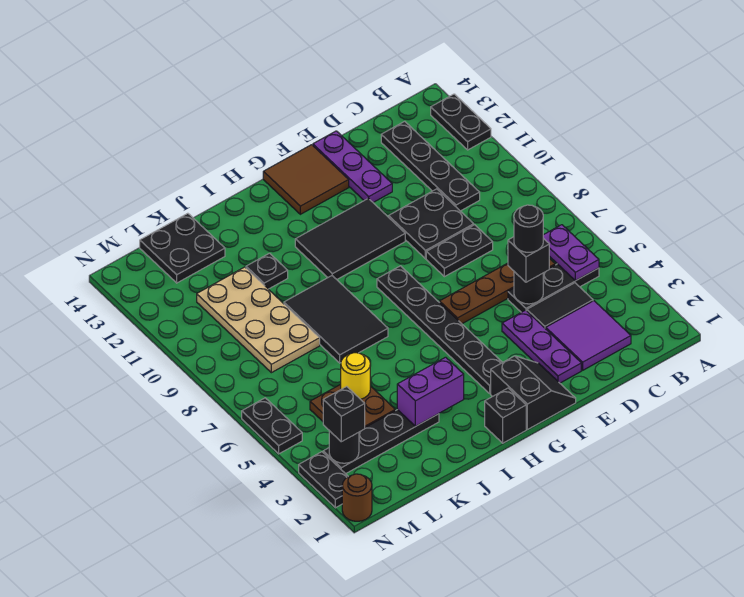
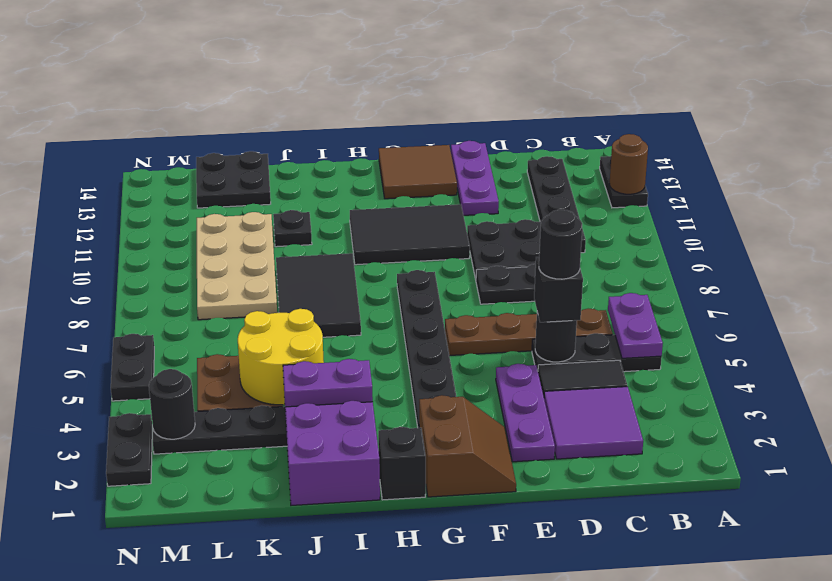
black 2x2 slope [491,356,576,430] -> brown 2x2 slope [419,395,516,497]
none -> purple 2x2 brick [285,401,380,505]
yellow 1x1 round brick [341,353,370,399] -> yellow 2x2 round brick [238,309,324,405]
black 1x1 brick [323,386,365,442] -> none
brown 1x1 round brick [342,474,372,521] -> brown 1x1 round brick moved to [610,134,648,194]

